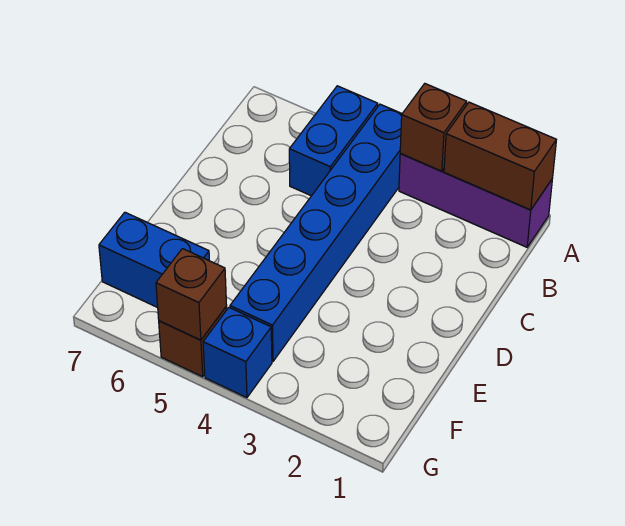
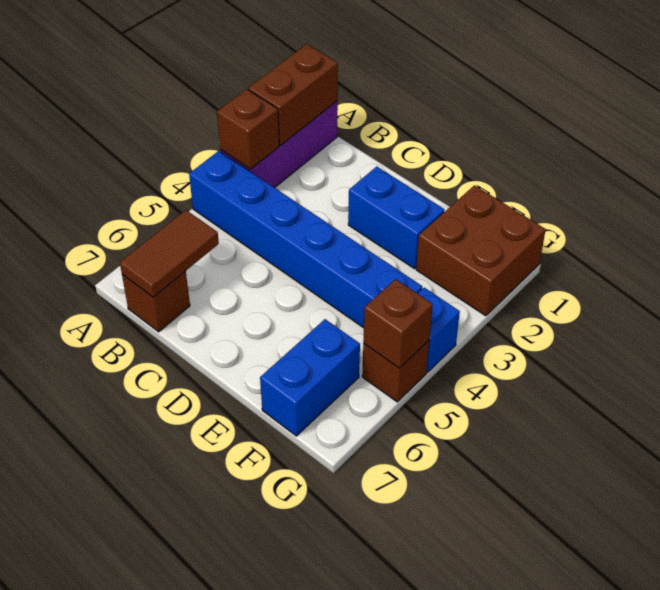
blue 1x2 brick [289,86,378,196] -> blue 1x2 brick moved to [348,166,444,269]
none -> brown 1x2 tile [120,210,219,297]
none -> brown 1x1 brick [122,271,190,332]
none -> brown 2x2 brick [416,185,546,316]

